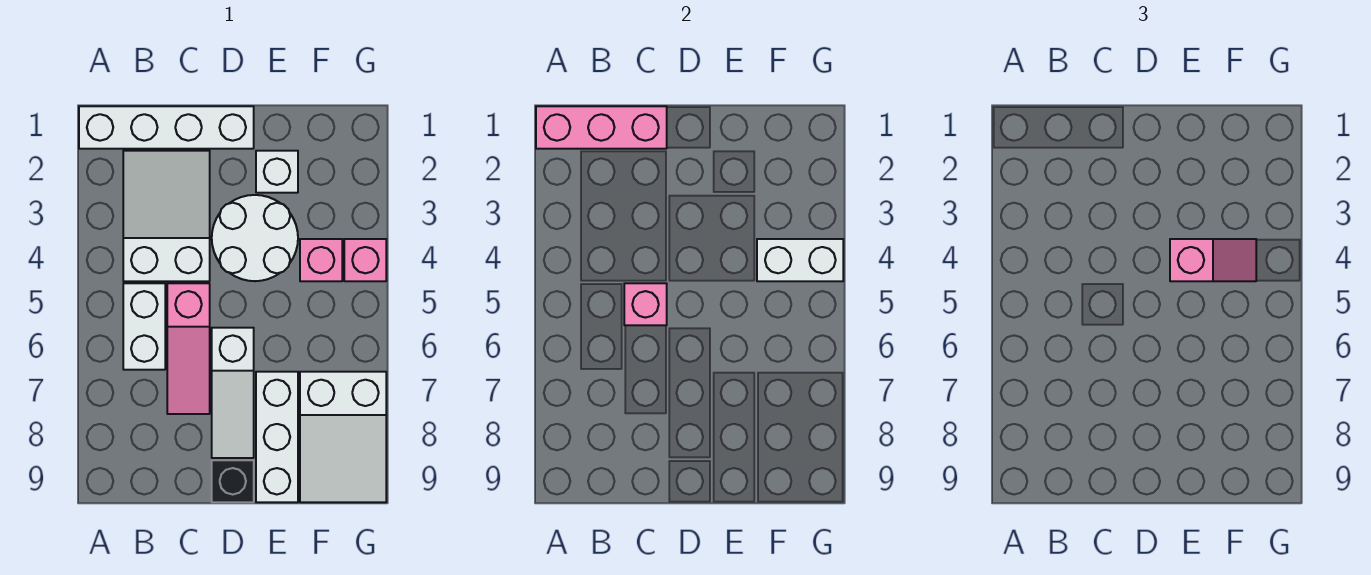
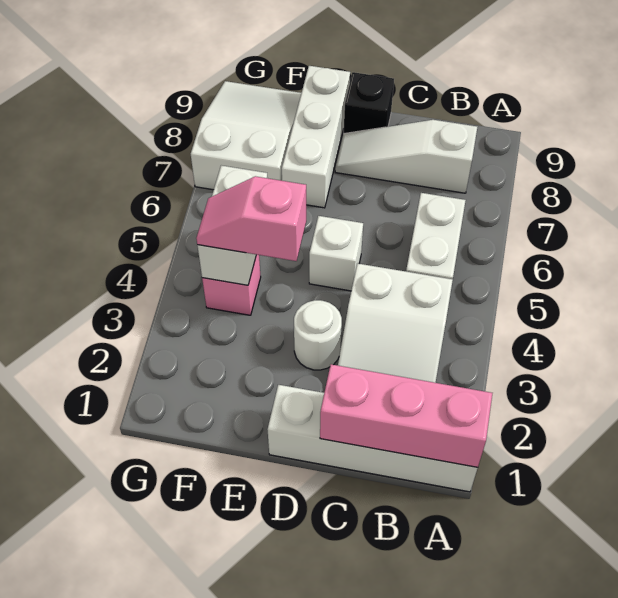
pink 1x3 slope [167,283,210,414] -> none
pink 1x1 brick [624,283,667,325] -> none
white 2x2 round brick [212,195,298,281] -> white 1x1 round brick [294,300,342,370]
white 1x3 slope [212,328,254,458] -> white 1x3 slope turned to [335,120,477,193]
white 1x1 brick [256,151,298,193] -> white 1x1 brick moved to [309,216,363,291]
white 1x2 brick [757,239,843,281] -> white 1x2 brick turned to [197,165,267,285]
pink 1x1 brick [344,239,386,281] -> none

